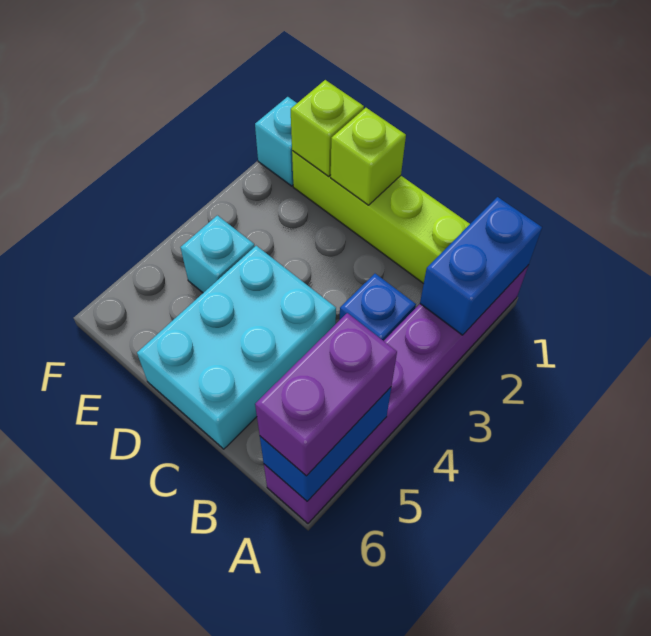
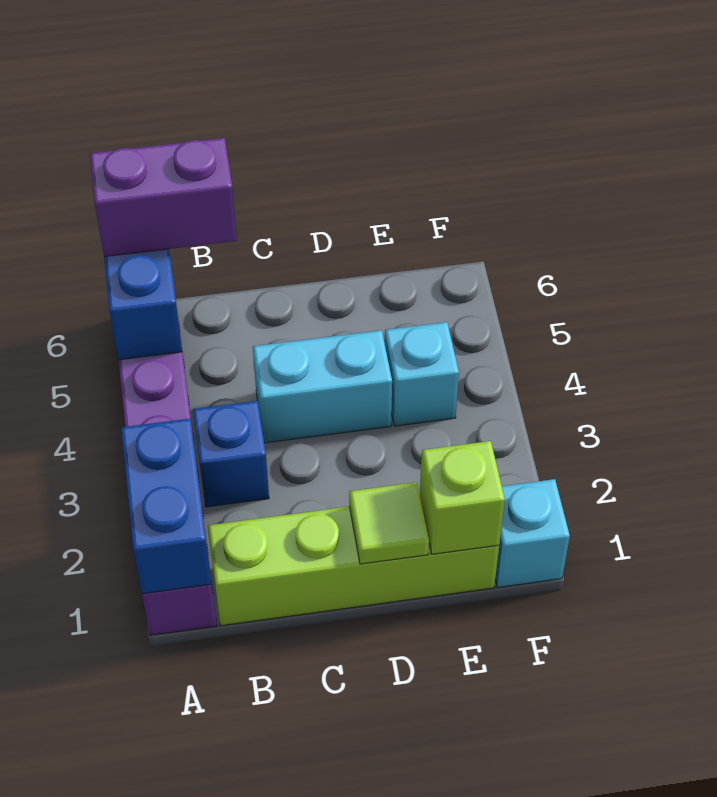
purple 1x2 brick [255,313,397,476] -> purple 1x2 brick turned to [90,138,237,257]
cyan 2x3 brick [137,246,336,449] -> cyan 1x2 brick [253,330,392,443]
lime 1x1 brick [331,108,406,205] -> lime 1x1 tile [349,482,429,564]

